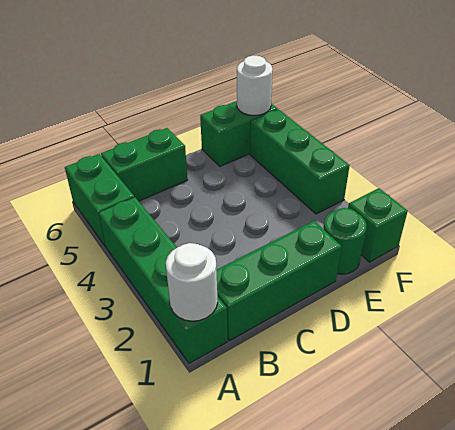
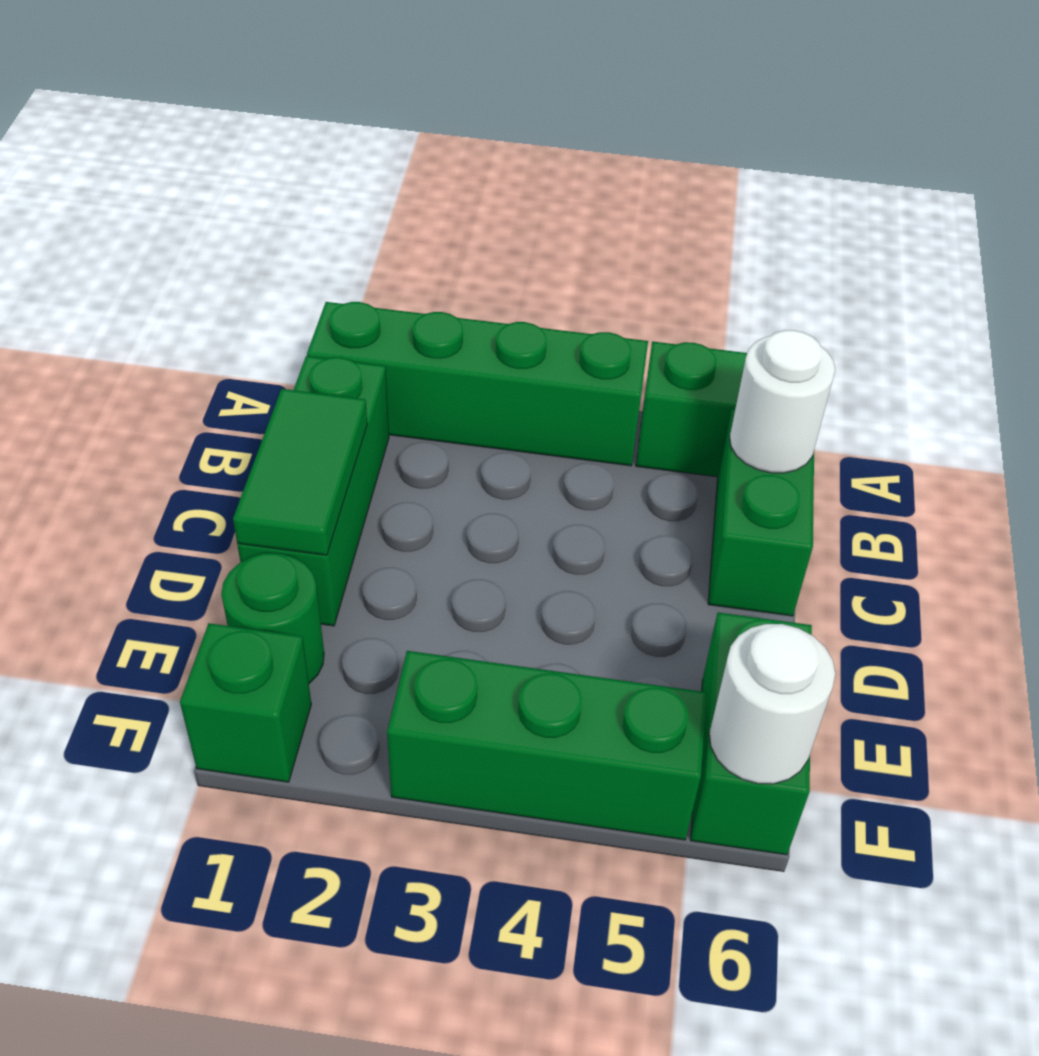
white 1x1 round brick [166,243,218,321] -> white 1x1 round brick moved to [730,330,835,473]
none -> green 1x2 tile [233,389,367,555]

